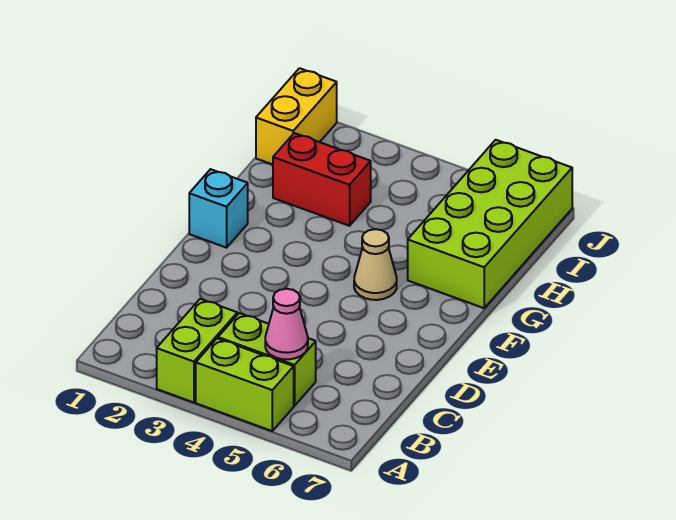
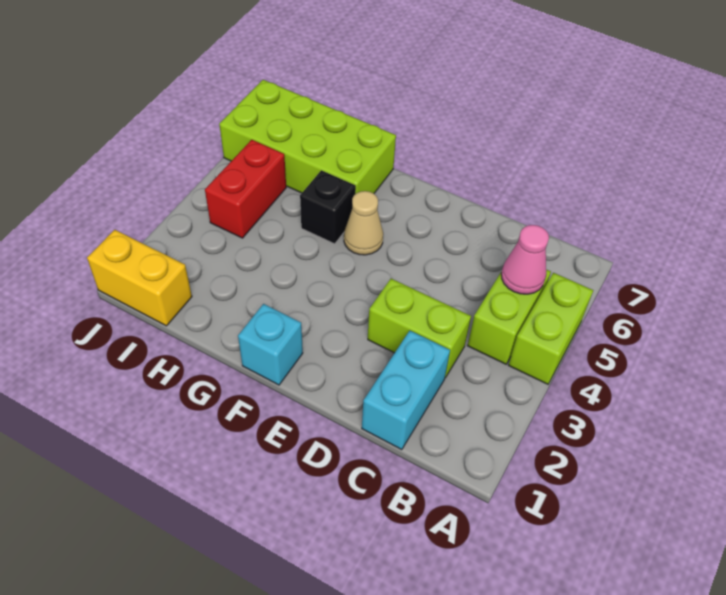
lime 1x2 brick [157,299,237,402] -> lime 1x2 brick moved to [368,279,471,378]
none -> cyan 1x2 brick [362,331,450,450]
none -> black 1x1 brick [300,170,356,244]
red 1x2 brick [273,133,371,226] -> red 1x2 brick moved to [205,140,286,238]

